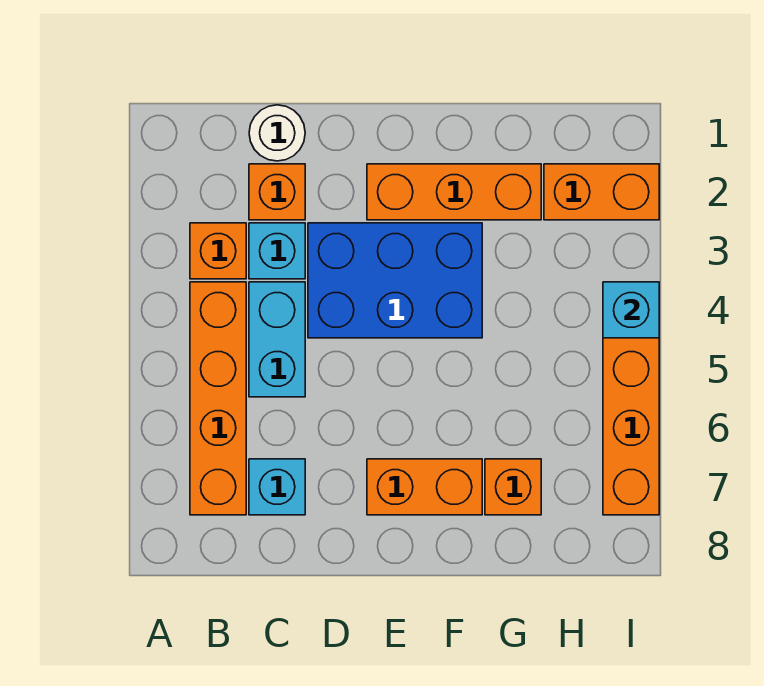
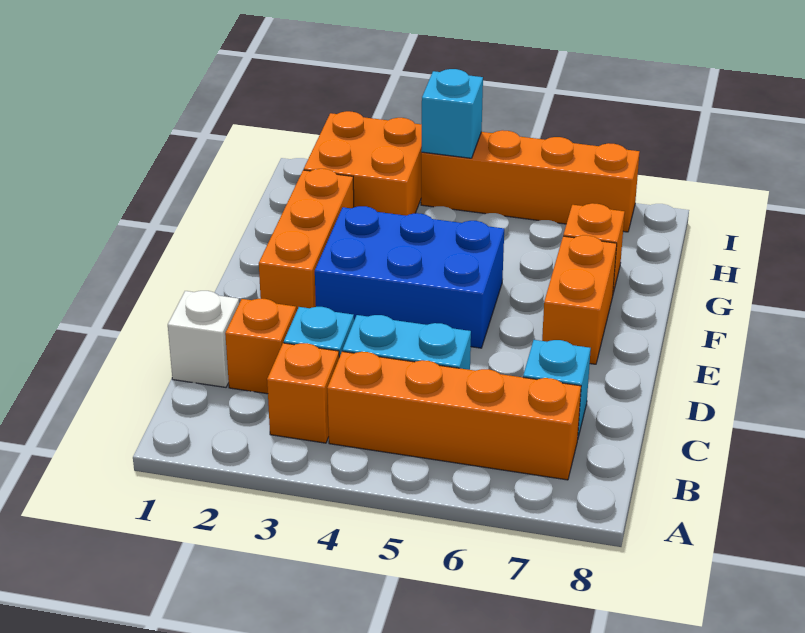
white 1x1 round brick [249,105,305,161] -> white 1x1 brick [168,291,239,387]
blue 2x3 brick [308,223,482,338] -> blue 2x3 brick turned to [315,206,504,348]
orange 1x2 brick [544,164,659,220] -> orange 2x2 brick [304,111,422,216]

